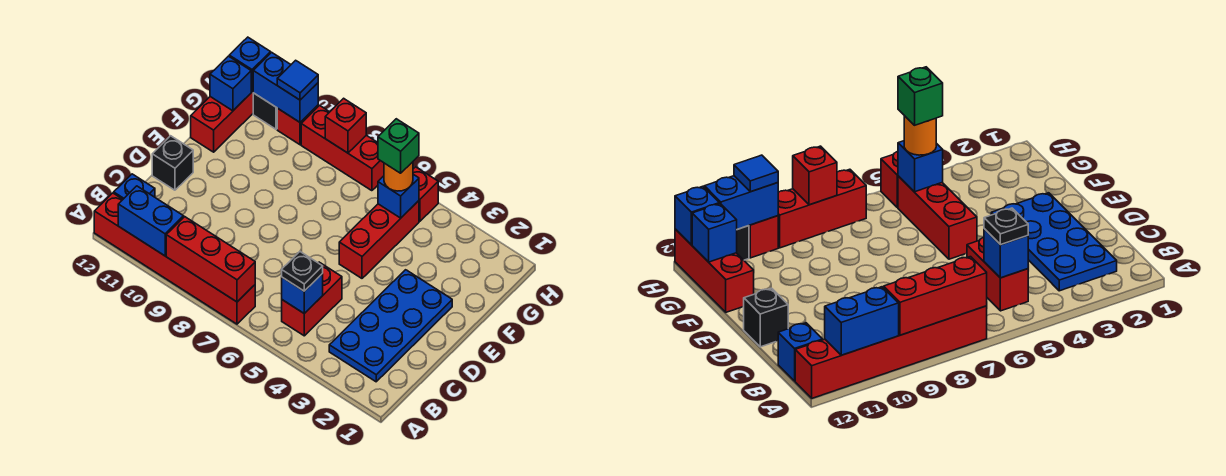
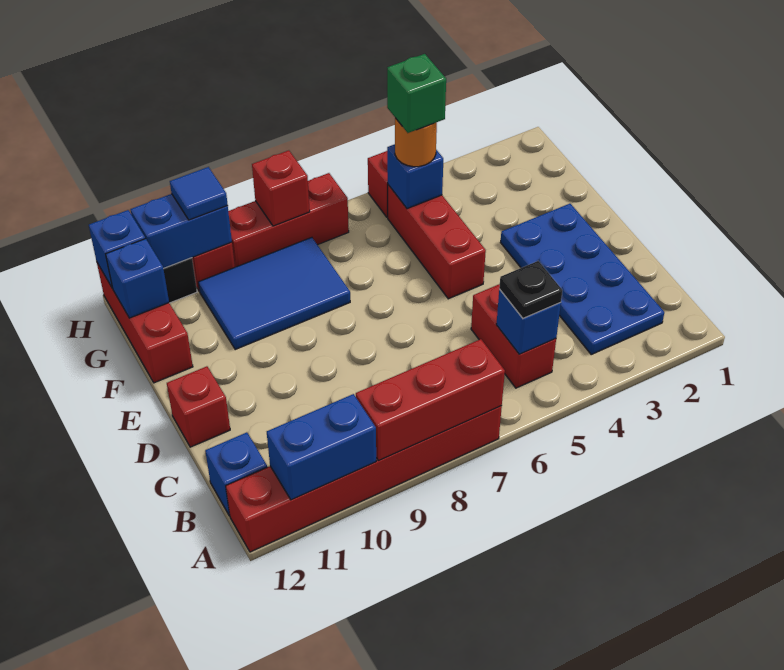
black 1x1 brick [152,136,193,190] -> red 1x1 brick [167,366,230,447]
none -> blue 2x3 tile [198,237,350,349]

